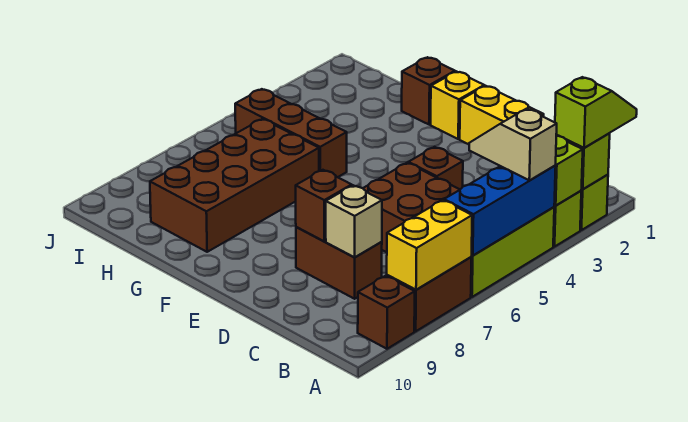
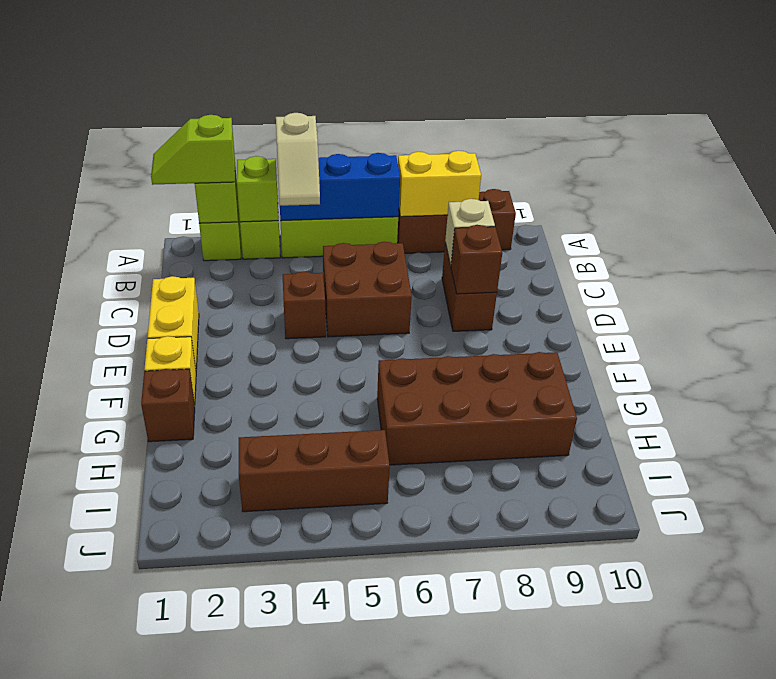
brown 1x3 brick [235,89,347,177] -> brown 1x3 brick turned to [239,430,390,512]

